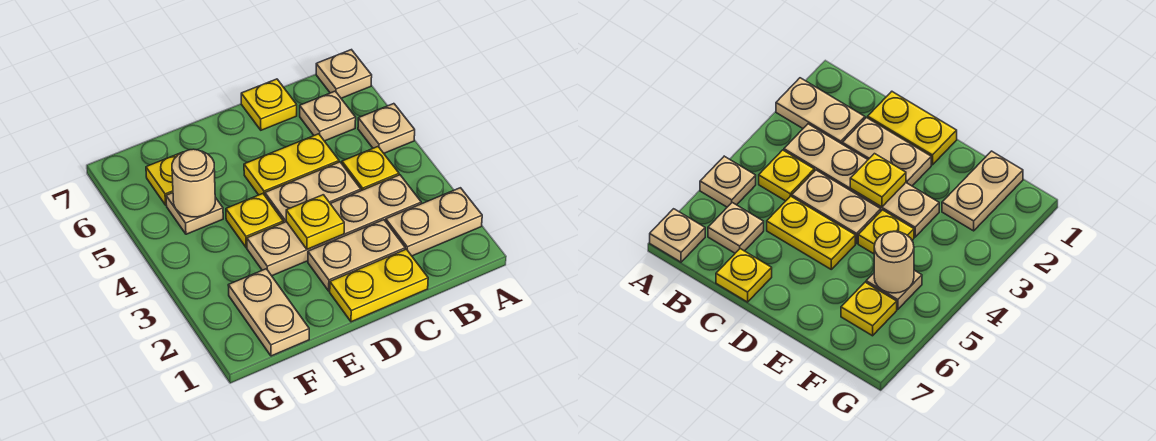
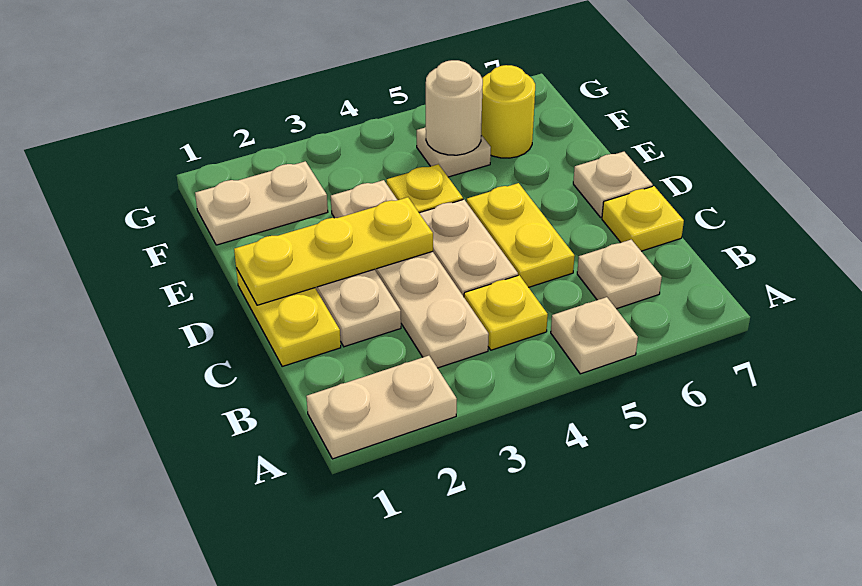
tan 1x2 plate [386,188,482,256] -> tan 1x2 plate turned to [306,356,457,459]
tan 1x1 plate [316,50,372,98] -> tan 1x1 plate moved to [573,152,653,217]
yellow 1x1 plate [286,195,344,249] -> yellow 1x3 plate [234,197,433,305]
yellow 1x1 plate [146,153,181,205] -> yellow 1x1 round brick [481,65,535,158]

